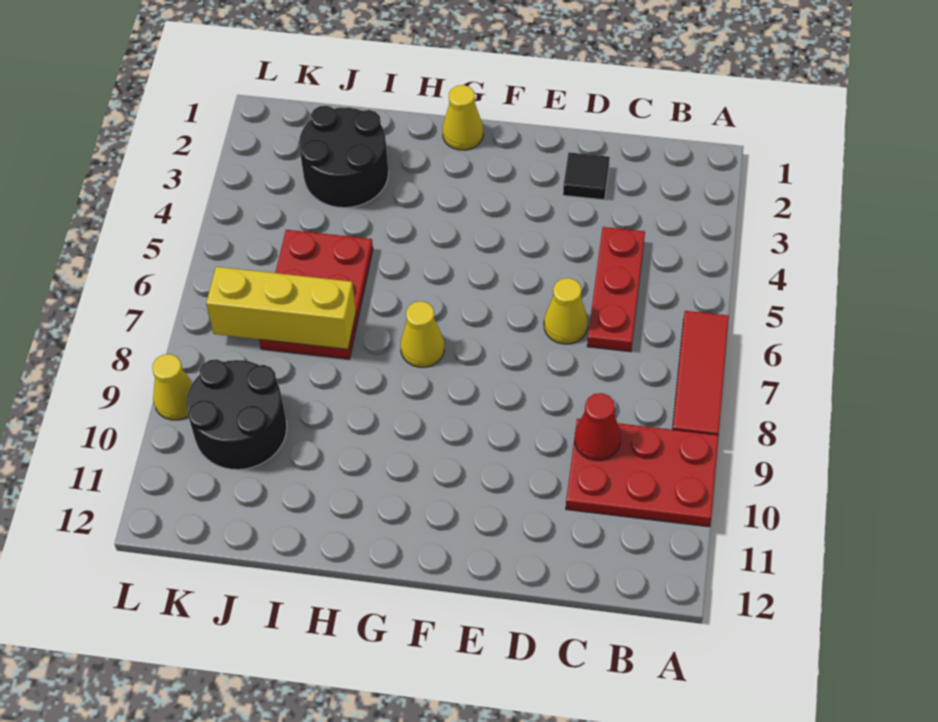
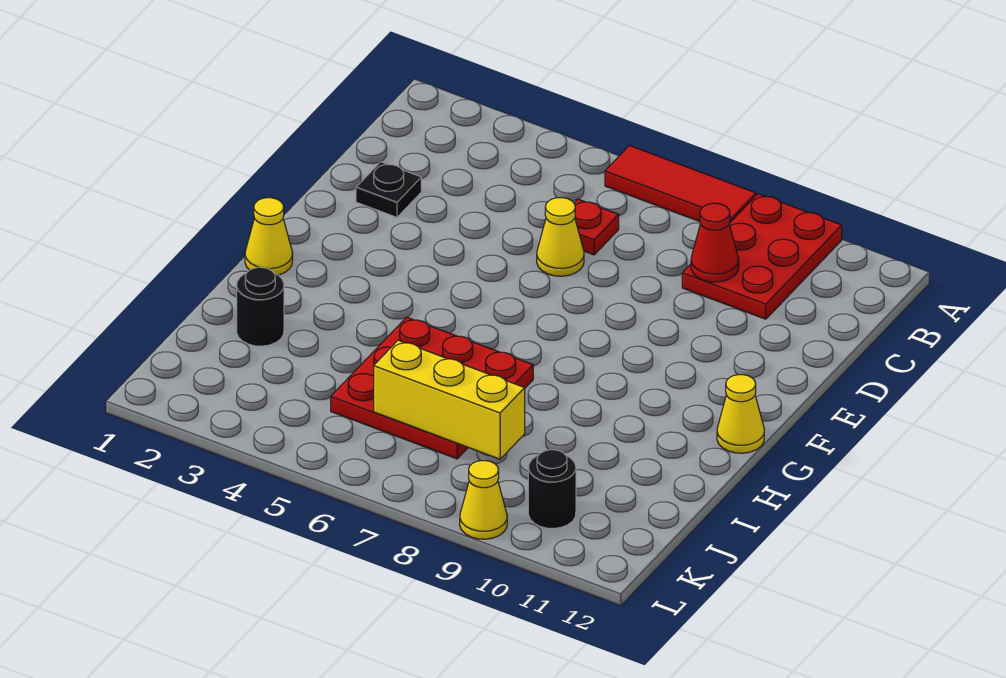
red 1x3 plate [587,227,645,352] -> red 1x1 plate [574,199,619,255]
black 1x1 tile [563,152,610,200] -> black 1x1 plate [356,162,421,217]
yellow 1x1 cone [401,301,444,367] -> yellow 1x1 cone moved to [717,375,764,453]
black 2x2 round brick [299,106,389,208] -> black 1x1 round brick [237,267,284,346]
red 2x3 plate [259,230,373,359] -> red 3x3 plate [331,317,533,459]
yellow 1x3 brick [206,267,356,349] -> yellow 1x3 brick turned to [374,340,525,459]
black 2x2 round brick [186,359,287,470] -> black 1x1 round brick [528,450,576,528]

